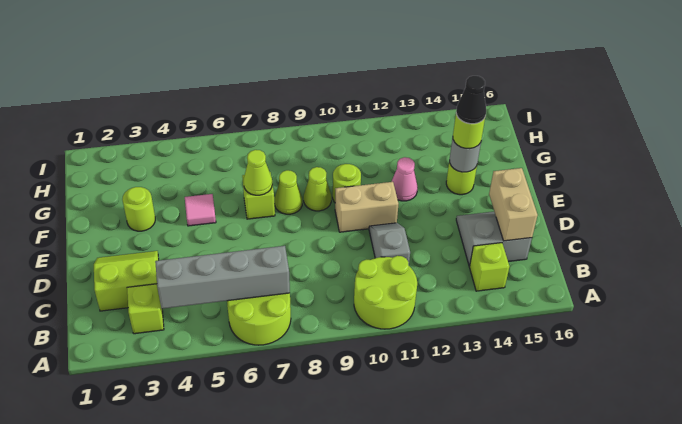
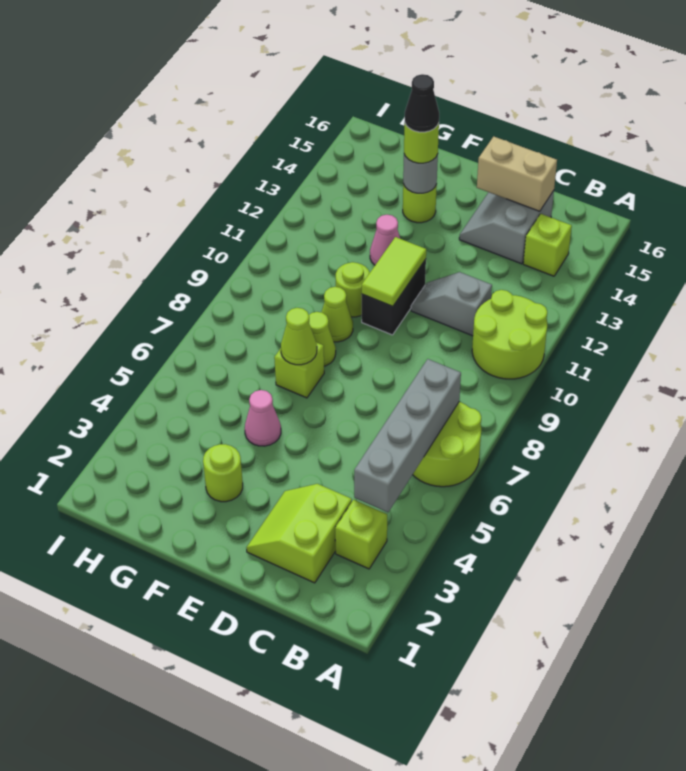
tan 1x2 brick [335,182,398,232] -> black 1x2 brick [362,259,426,335]
none -> lime 1x2 tile [362,237,426,306]
pink 1x1 tile [185,194,216,226] -> pink 1x1 cone [245,390,281,446]

